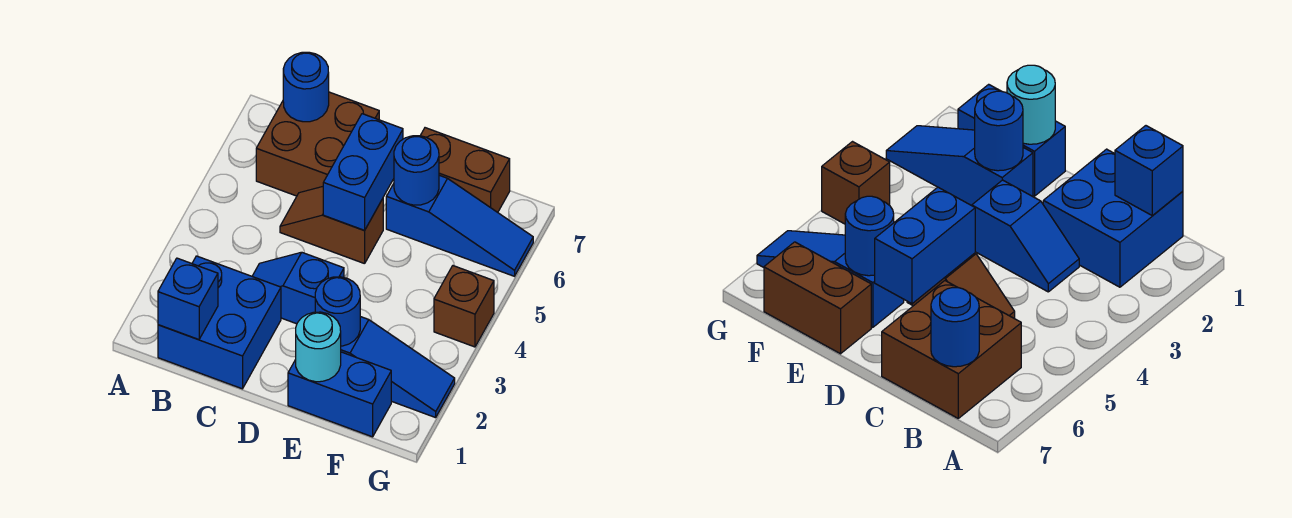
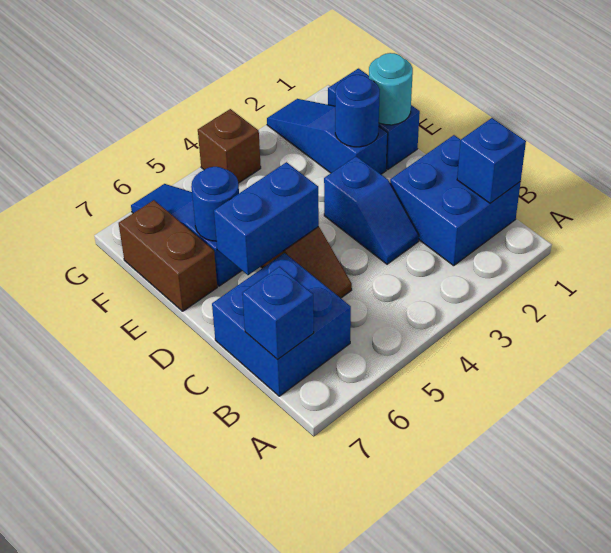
brown 2x2 brick [256,92,379,196] -> blue 2x2 brick [212,253,351,396]
blue 1x1 round brick [283,52,329,122] -> blue 1x1 brick [242,267,314,360]

